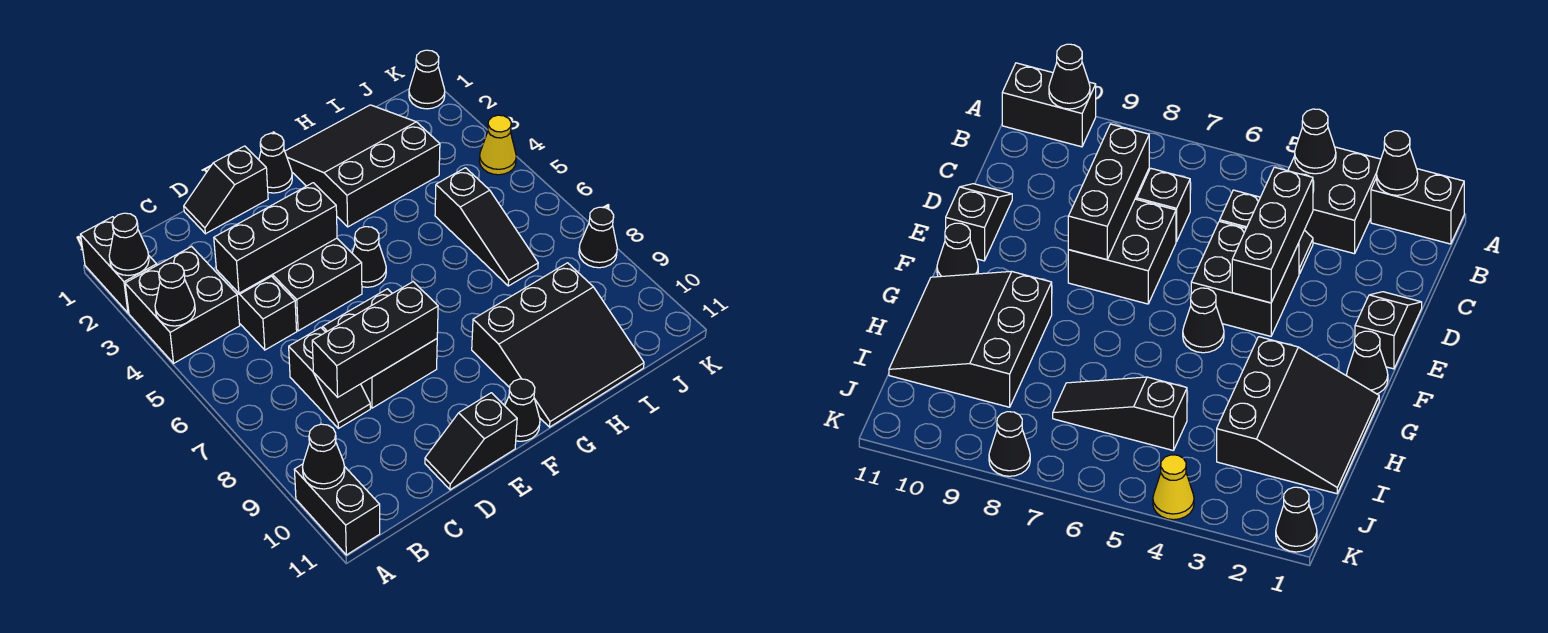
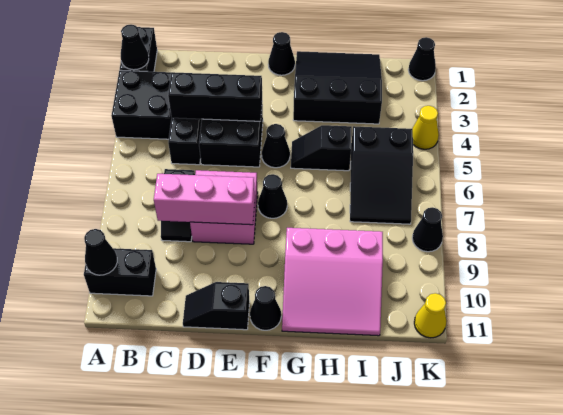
black 1x1 cone [155,263,195,326] -> black 1x1 cone moved to [258,174,287,218]
black 1x2 brick [294,464,380,555] -> black 1x2 brick turned to [84,248,156,296]
black 1x3 brick [312,282,438,397] -> pink 1x3 brick [154,173,255,225]
black 1x2 slope [184,146,268,234] -> black 1x2 slope moved to [291,125,352,171]
black 2x2 brick [323,289,437,408] -> pink 2x2 brick [190,170,258,244]
black 3x3 slope [472,263,644,427] -> pink 3x3 slope [282,228,383,336]
black 1x3 slope [435,168,538,286] -> black 2x3 slope [350,126,413,224]
none -> yellow 1x1 cone [414,293,447,338]

